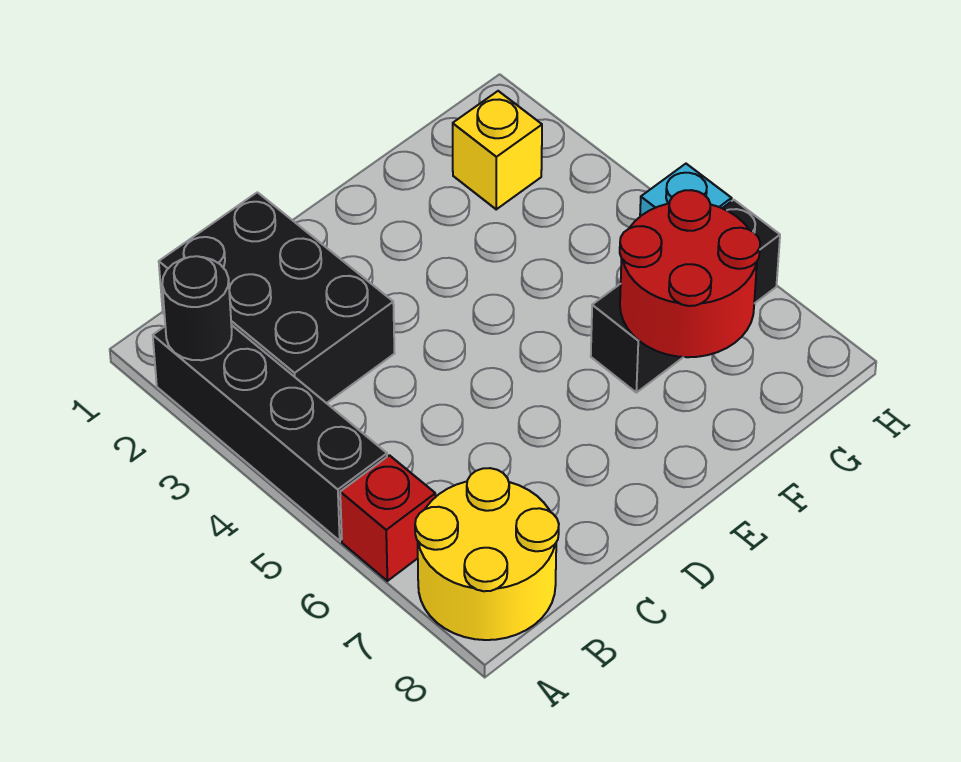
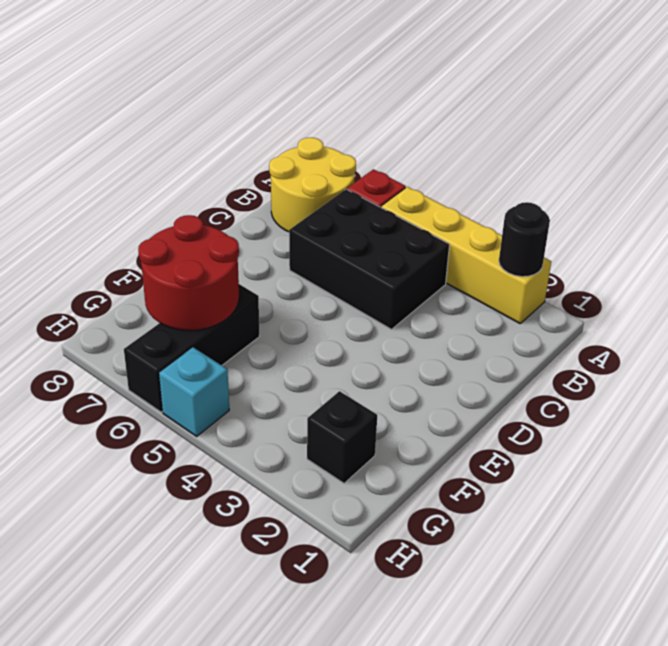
black 1x4 brick [153,325,387,541] -> yellow 1x4 brick [381,187,551,323]
black 2x3 brick [159,192,395,403] -> black 2x3 brick moved to [289,189,450,329]
yellow 1x1 brick [453,91,542,209] -> black 1x1 brick [307,391,377,483]

